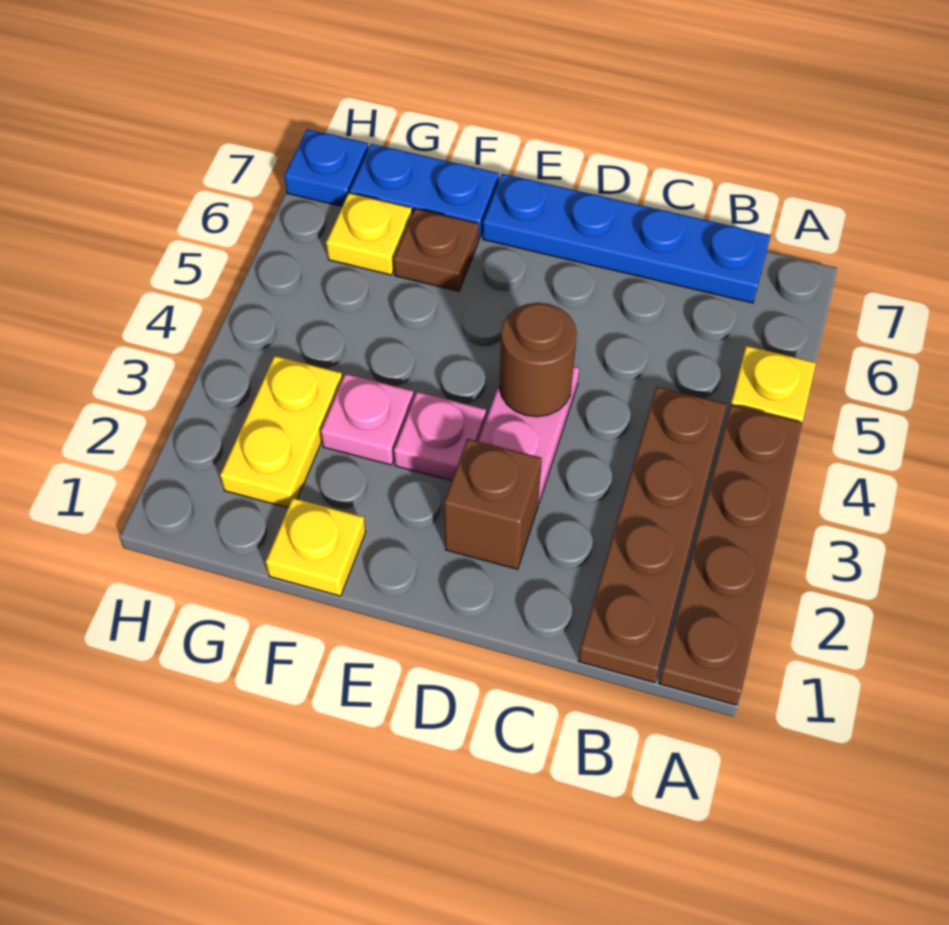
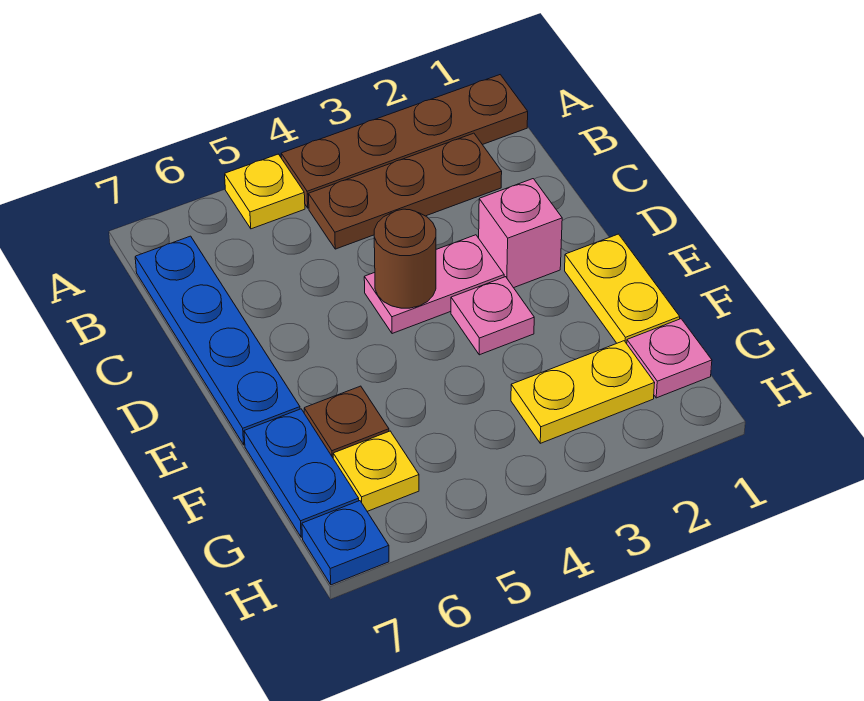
brown 1x4 plate [578,387,727,683] -> brown 1x3 plate [308,133,502,249]
brown 1x1 brick [444,439,542,569] -> pink 1x1 brick [479,179,562,288]
yellow 1x1 plate [266,498,366,596] -> yellow 1x2 plate [565,234,680,344]
pink 1x1 plate [321,374,414,465] -> pink 1x1 plate moved to [627,319,712,398]

